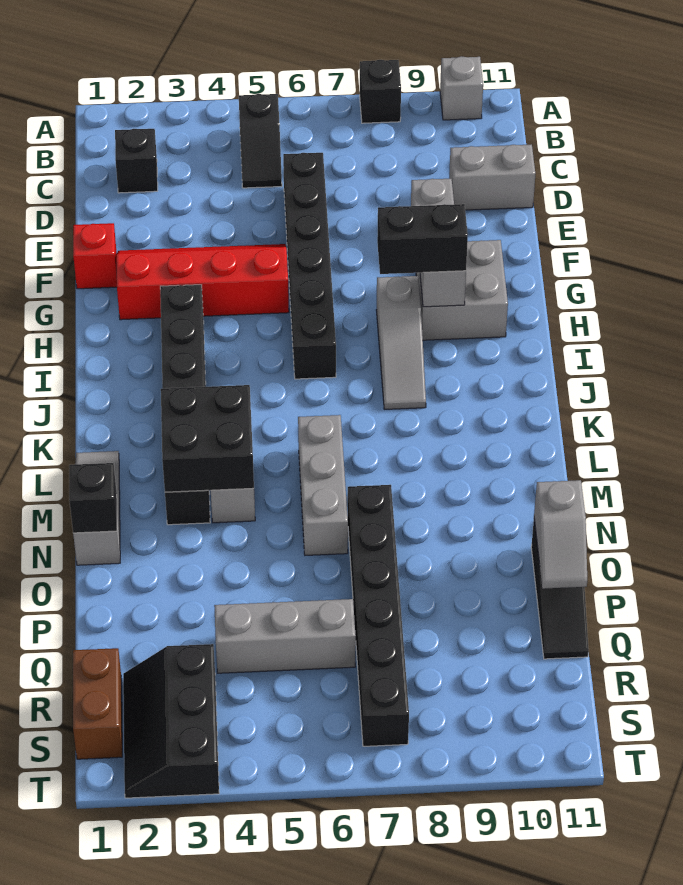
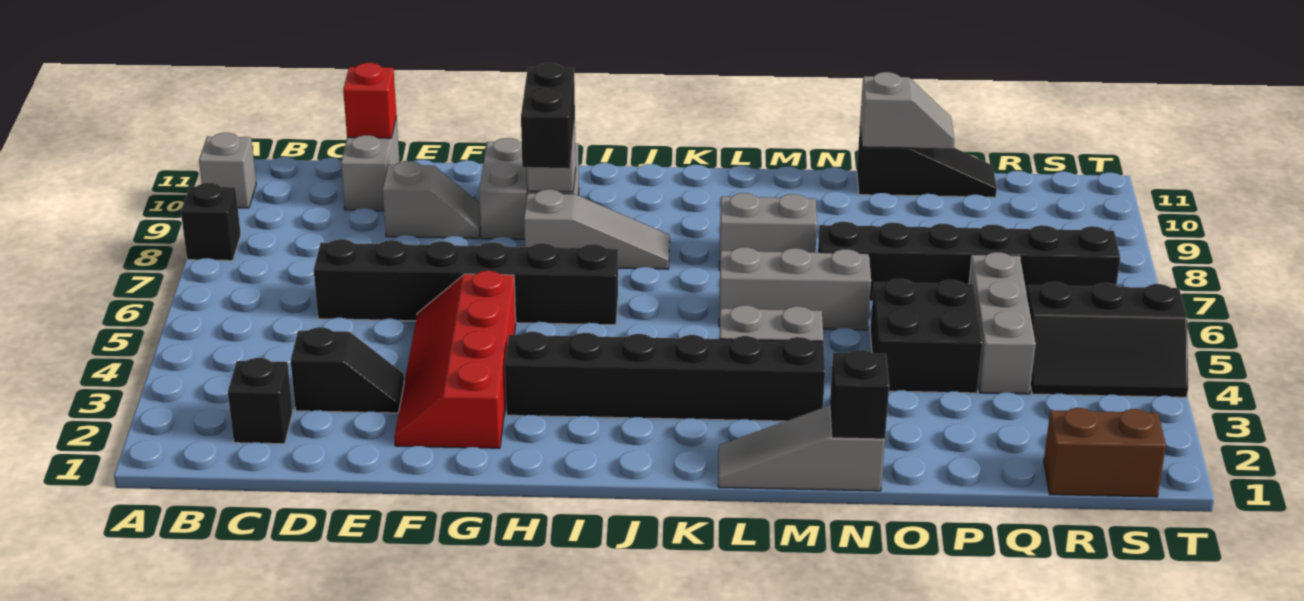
black 1x2 slope [239,94,282,188] -> black 1x2 slope moved to [291,327,404,413]
red 1x1 brick [73,223,117,289] -> red 1x1 brick moved to [343,63,397,138]
black 2x2 brick [161,385,254,492] -> black 2x2 brick moved to [870,279,983,393]
none -> grey 1x2 brick [719,193,817,270]
black 2x3 slope [123,644,219,798] -> black 2x3 slope moved to [1027,282,1188,397]

